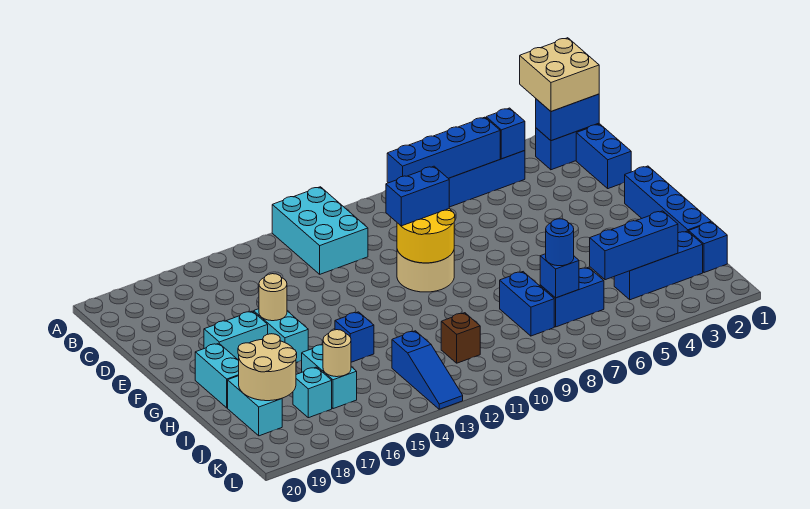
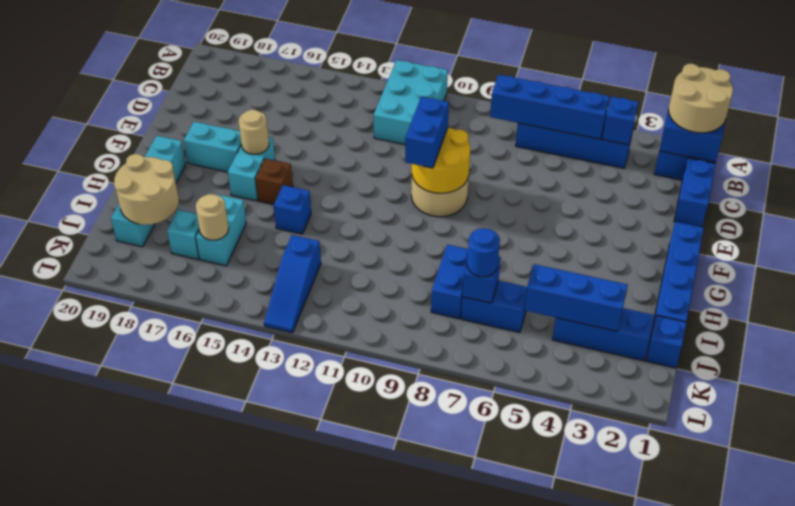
tan 2x2 brick [520,38,599,111] -> tan 2x2 round brick [669,64,733,133]
blue 1x2 brick [386,166,449,226] -> blue 1x2 brick turned to [405,97,449,168]
brown 1x1 brick [441,313,480,363] -> brown 1x1 brick moved to [255,159,293,205]

